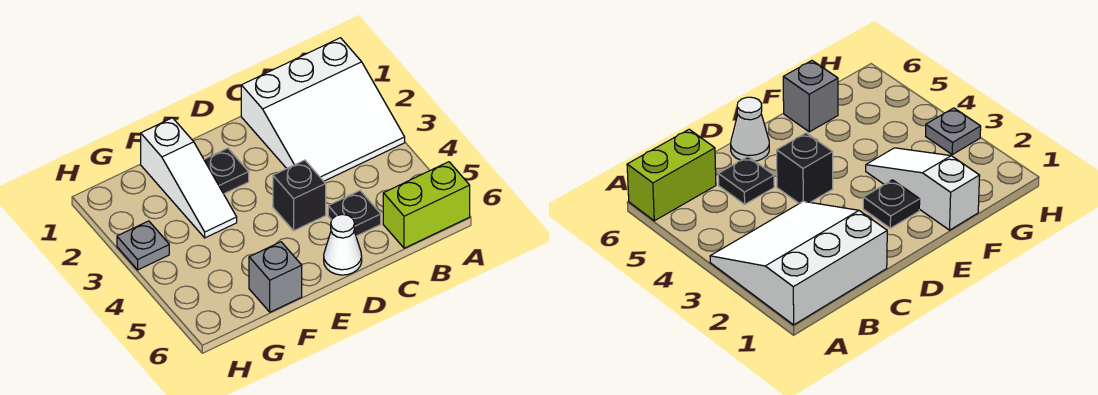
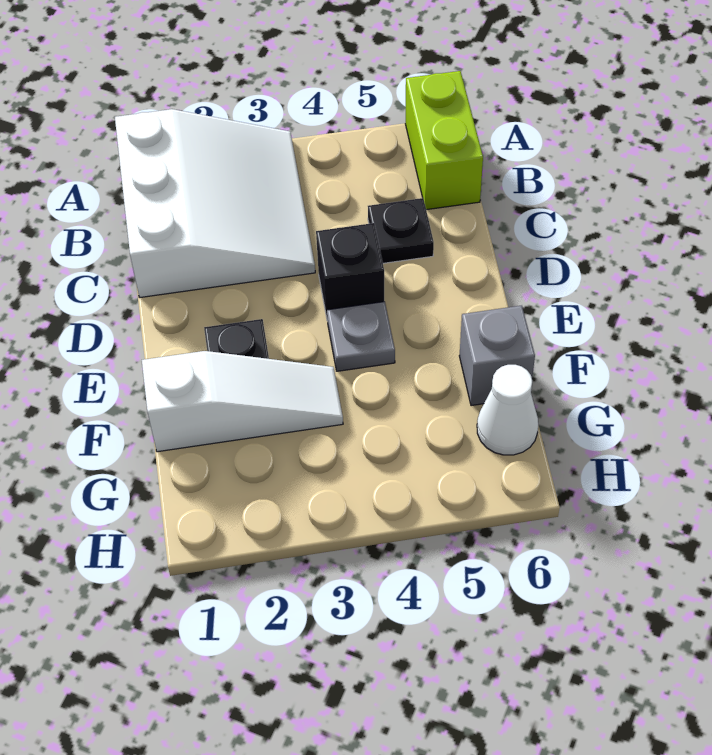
white 1x1 cone [324,214,362,275] -> white 1x1 cone moved to [477,365,538,455]
grey 1x1 plate [117,221,169,270] -> grey 1x1 plate moved to [327,302,395,371]

